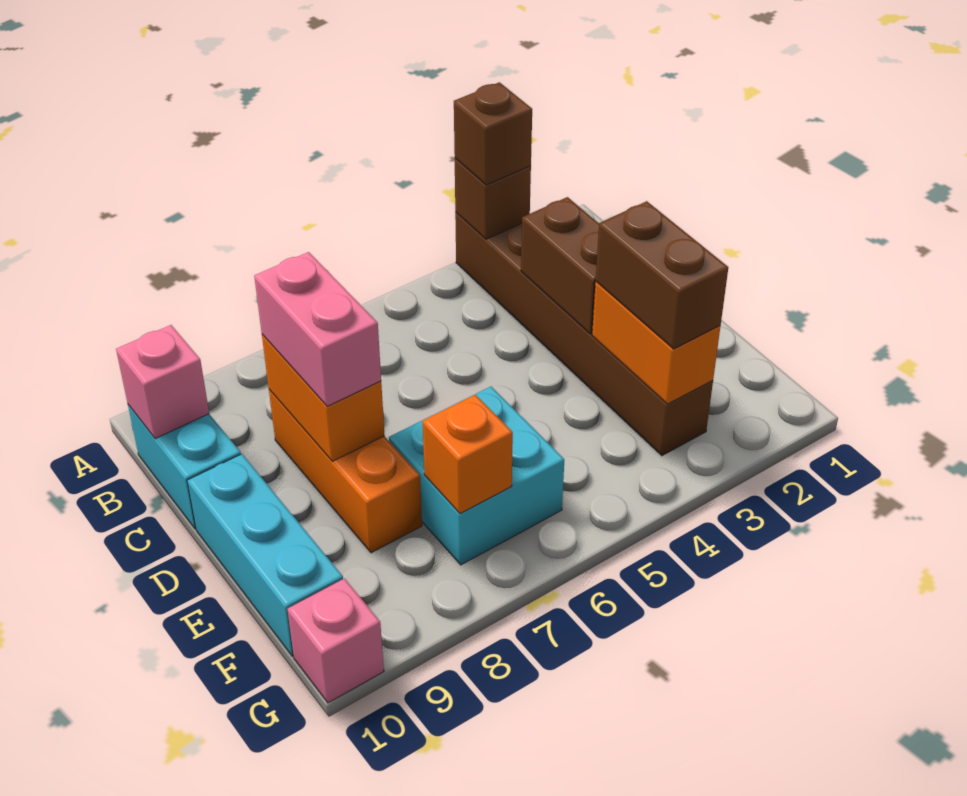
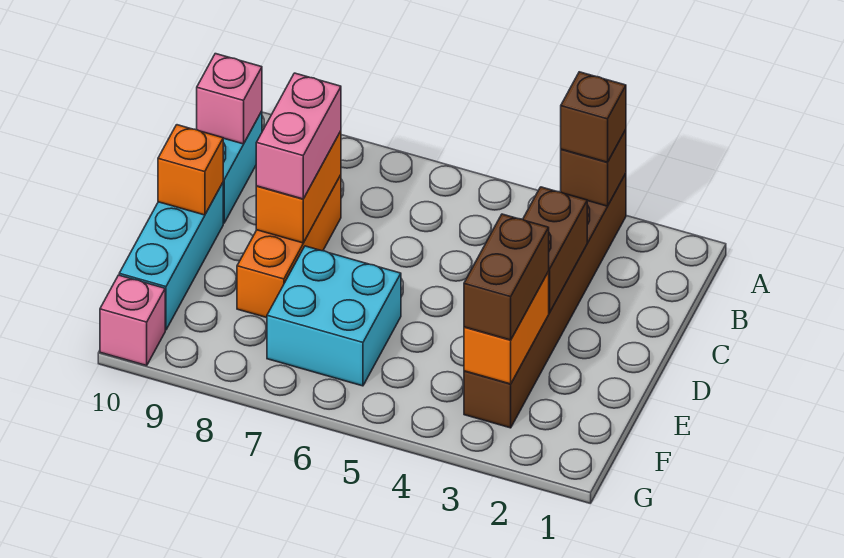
orange 1x1 brick [422,395,513,514] -> orange 1x1 brick moved to [158,125,223,215]

